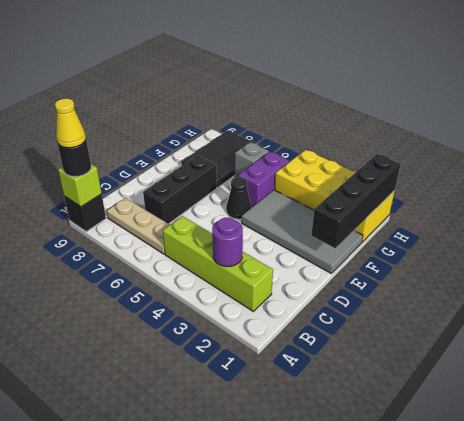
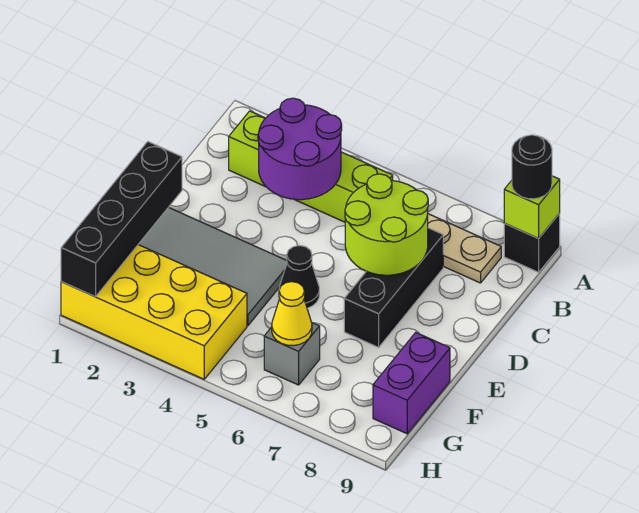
yellow 1x1 cone [55,99,86,148] -> yellow 1x1 cone moved to [272,282,312,346]
purple 1x1 round brick [212,217,243,267] -> purple 2x2 round brick [258,98,342,200]
none -> lime 2x2 round brick [345,174,428,275]
purple 1x2 brick [238,152,289,207] -> purple 1x2 brick moved to [373,333,450,434]
black 2x3 tile [181,130,264,188] -> none

